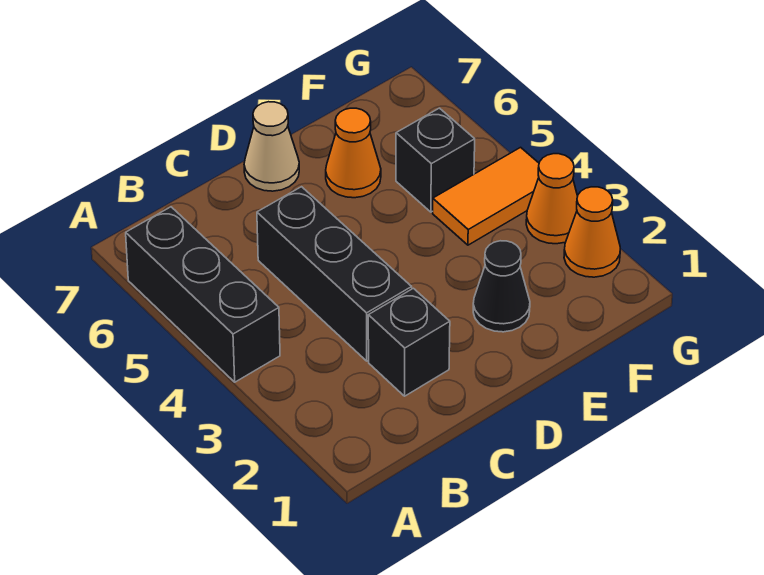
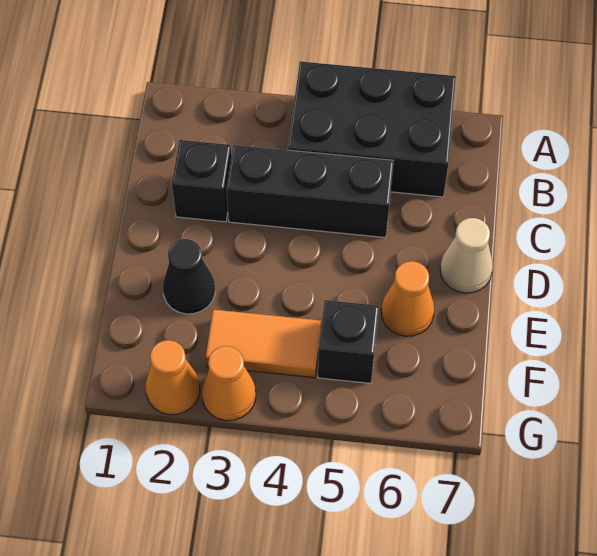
black 1x3 brick [126,207,280,382] -> black 2x3 brick [288,61,456,197]
orange 1x2 tile [433,147,539,245] -> orange 1x2 tile turned to [205,310,321,378]

